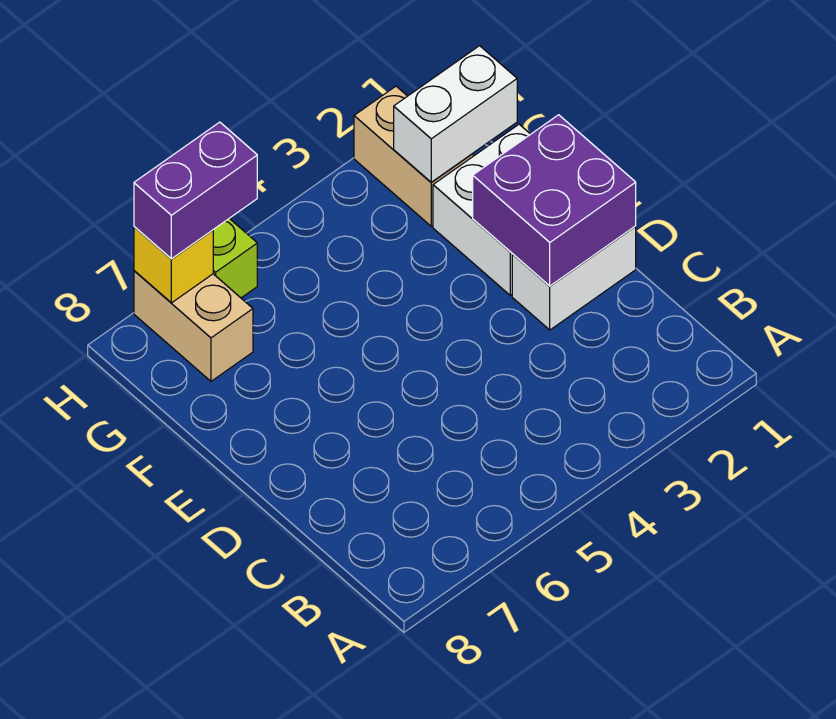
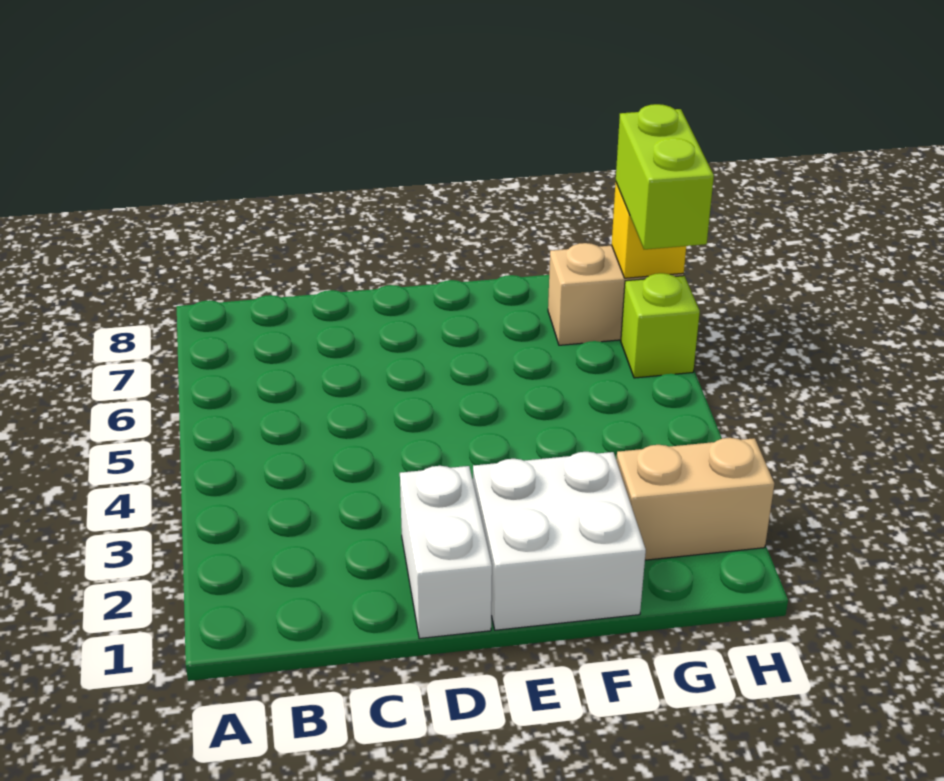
purple 2x2 brick [473,115,636,286] -> none
white 1x2 brick [394,46,517,182] -> none
purple 1x2 brick [134,122,257,259] -> lime 1x2 brick [616,104,714,249]

